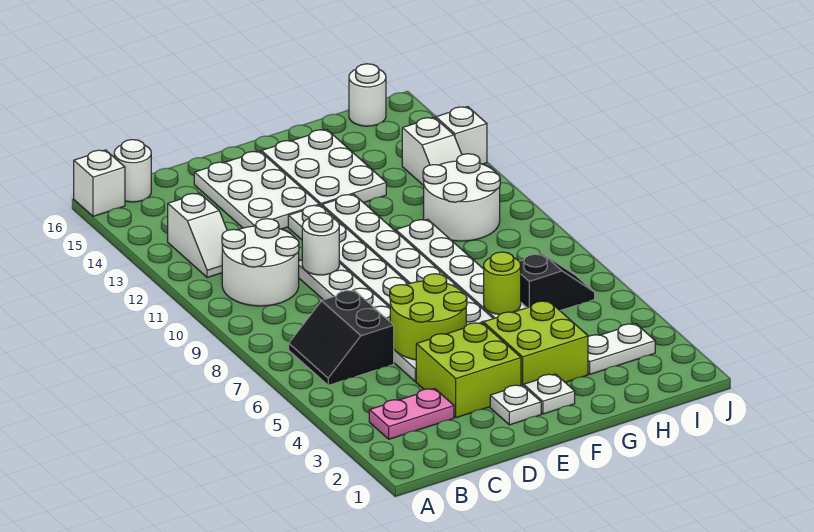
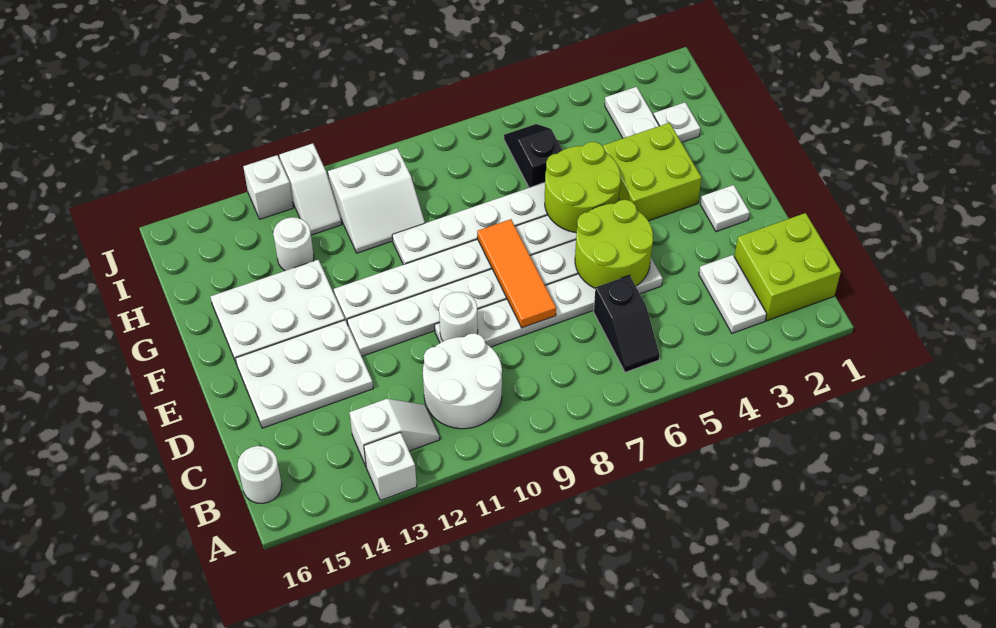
white 1x1 brick [74,150,125,216] -> white 1x1 brick moved to [364,432,417,500]
pink 1x2 plate [369,389,454,439] -> white 1x2 plate [699,255,767,333]
black 2x2 slope [289,290,394,385] -> black 1x2 slope [594,275,660,372]
lime 2x2 brick [416,323,521,418] -> lime 2x2 brick moved to [734,213,841,321]
none -> orange 1x3 tile [477,219,556,328]
white 1x1 plate [524,374,575,414] -> white 1x1 plate moved to [653,102,700,143]
lime 1x1 round brick [484,252,521,314] -> lime 2x2 round brick [545,142,621,232]
white 2x2 round brick [423,154,500,241] -> white 2x2 slope [328,148,425,253]
white 1x2 slope [402,117,462,186] -> white 1x2 slope turned to [279,144,342,235]
white 1x1 round brick [349,64,386,126] -> white 1x1 round brick moved to [273,217,314,271]

